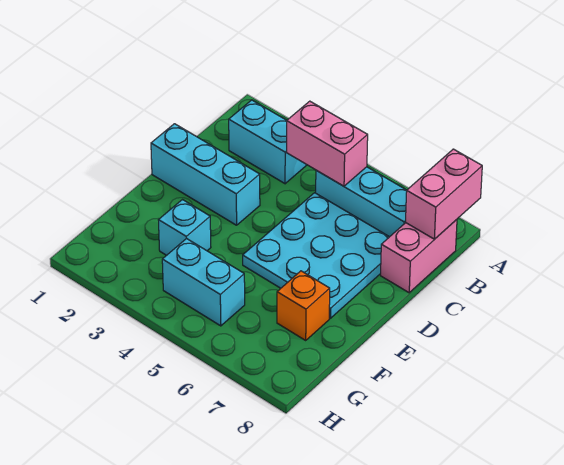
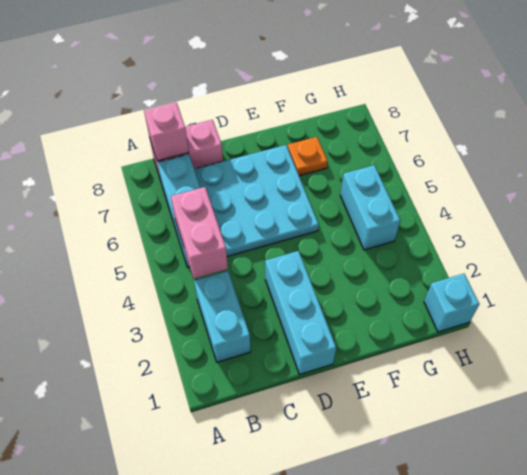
pink 1x2 brick [406,149,482,239] -> pink 1x1 brick [144,102,189,161]
cyan 1x1 brick [159,200,211,255] -> cyan 1x1 brick moved to [424,274,479,332]
orange 1x1 brick [277,271,330,340] -> orange 1x1 plate [288,137,328,176]

